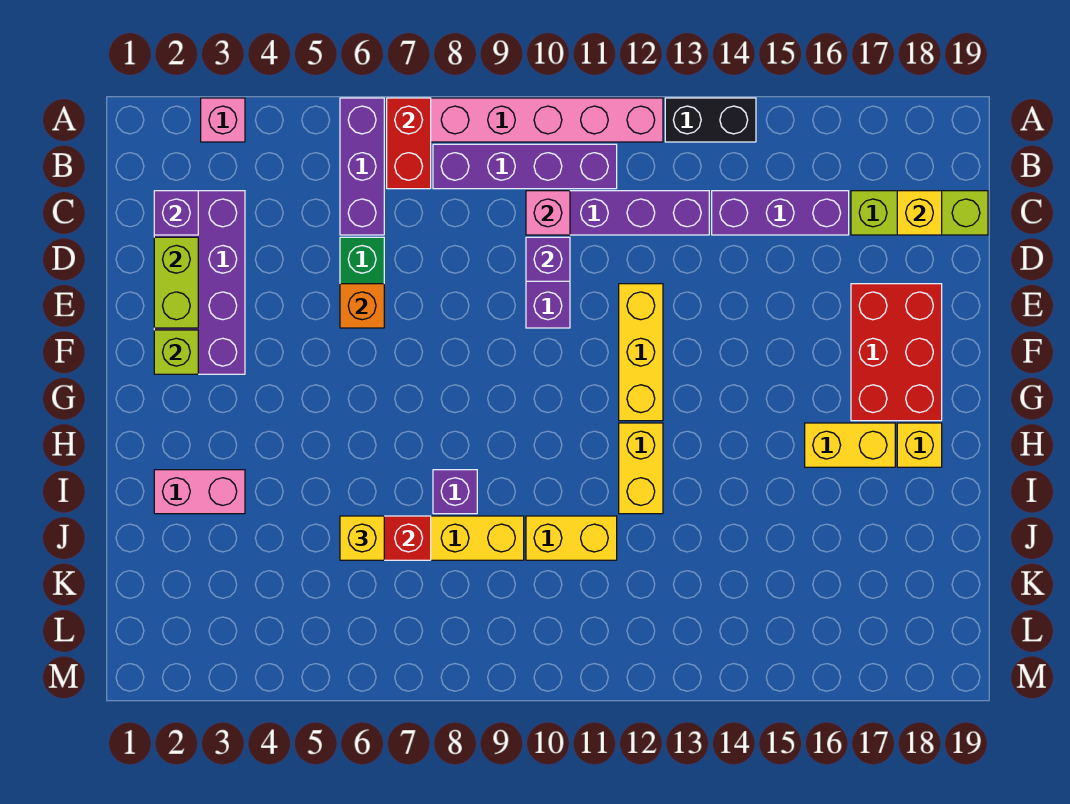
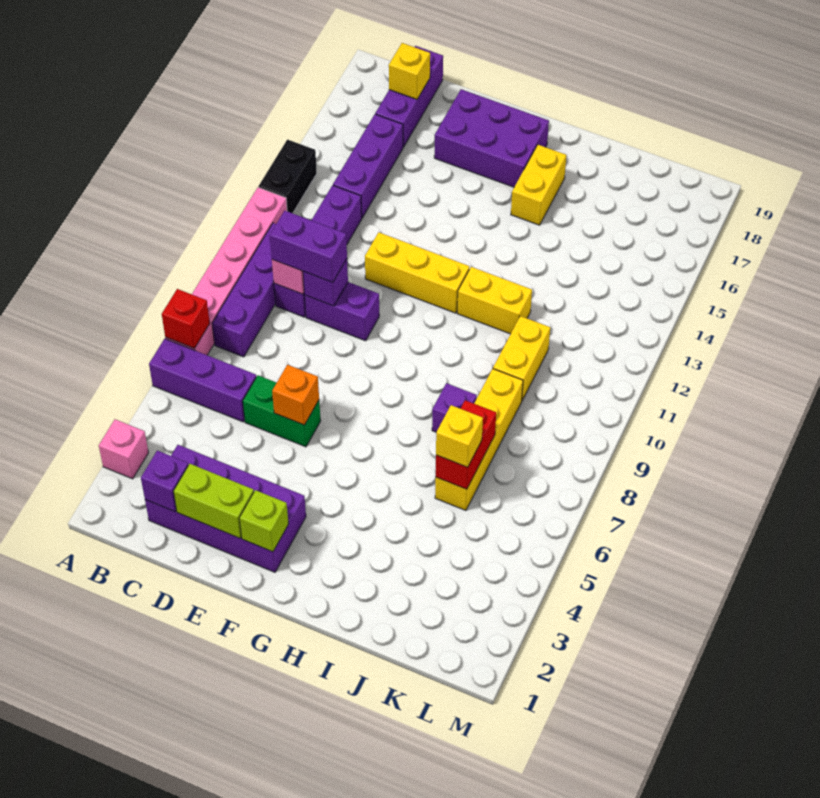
red 1x2 brick [387,98,431,189] -> red 1x1 brick [162,289,210,349]
none -> purple 1x2 brick [270,211,347,282]
lime 1x3 brick [851,191,988,235] -> purple 1x3 brick [375,46,443,147]
red 2x3 brick [851,284,942,421] -> purple 2x3 brick [434,89,549,187]
yellow 1x1 brick [897,423,942,467] -> none
pink 1x2 brick [154,470,245,514] -> none

